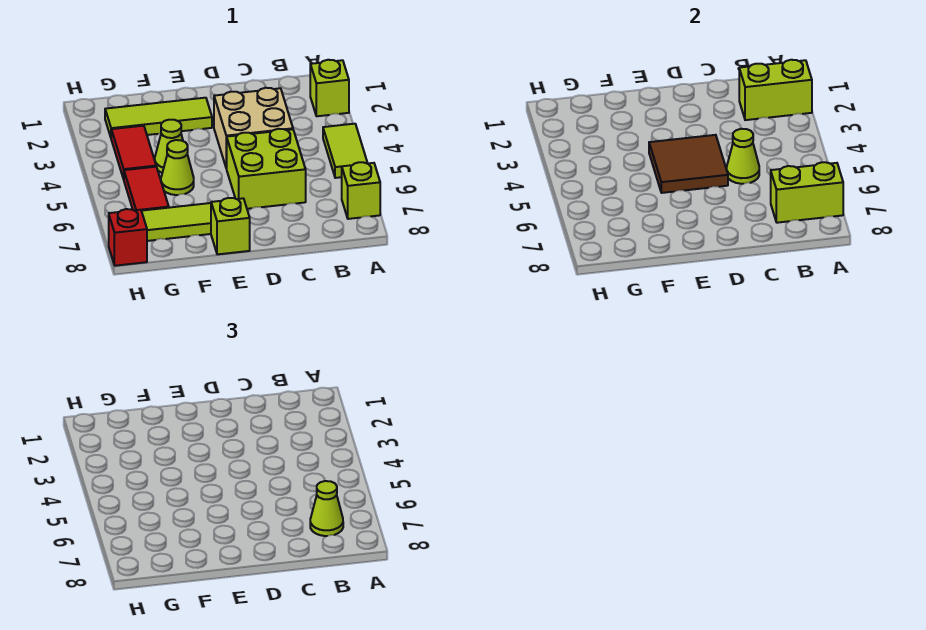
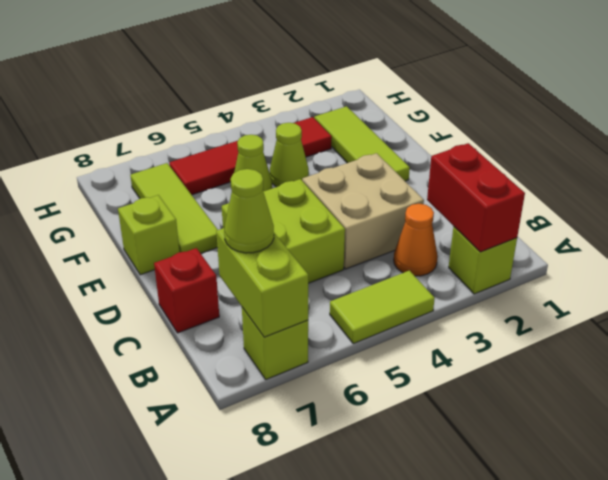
lime 1x2 brick [739,60,812,120] -> red 1x2 brick [427,143,525,252]
none -> orange 1x1 cone [394,204,438,276]
lime 1x1 cone [727,129,759,184] -> none
brown 2x2 tile [649,135,728,193] -> none
red 1x2 tile [111,126,156,179] -> red 1x1 tile [295,117,332,157]
red 1x1 brick [109,209,147,266] -> red 1x1 brick moved to [154,248,219,333]

